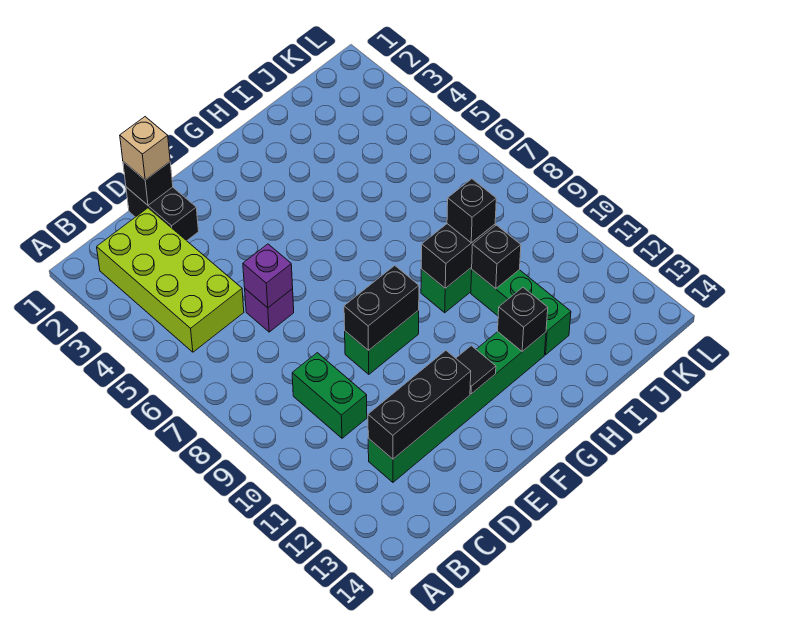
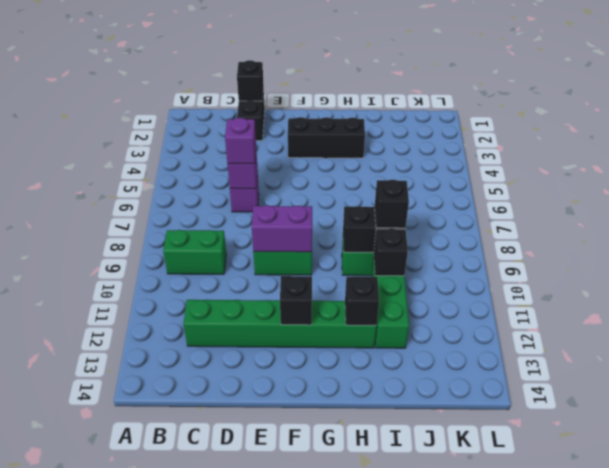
lime 2x4 brick [97,208,244,352] -> none
green 1x2 brick [292,353,367,438] -> green 1x2 brick turned to [163,230,226,274]
black 1x3 brick [368,351,471,459] -> black 1x3 brick moved to [288,117,365,158]
tan 1x1 brick [120,117,170,180] -> none
none -> purple 1x1 brick [225,118,256,164]
black 1x2 brick [344,266,419,351] -> purple 1x2 brick [252,205,312,252]
black 1x1 tile [456,346,496,394] -> black 1x1 brick [280,276,312,325]

